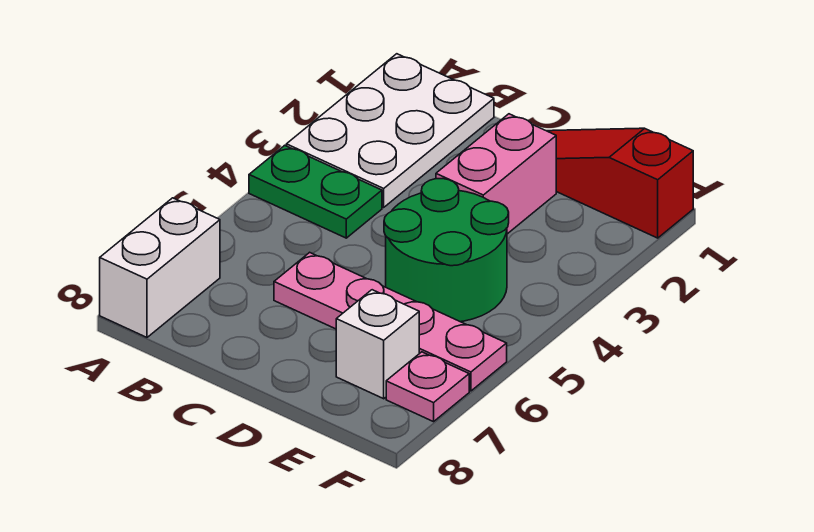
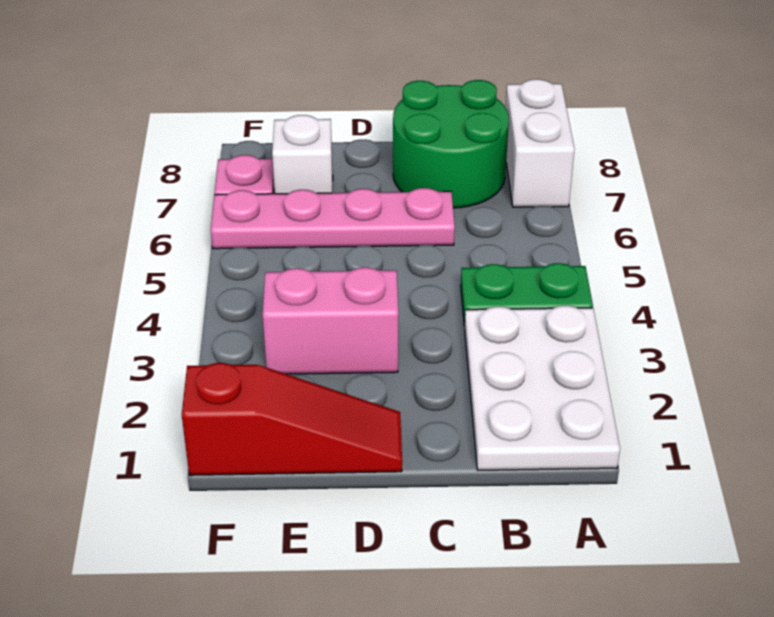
pink 1x2 brick [436,114,556,234] -> pink 1x2 brick turned to [263,267,398,374]
green 2x2 round brick [384,179,509,322] -> green 2x2 round brick moved to [393,80,509,208]

